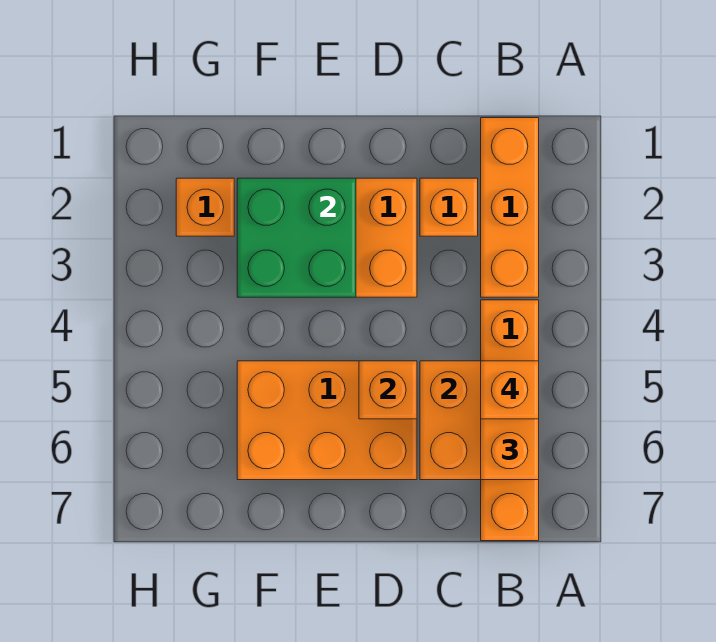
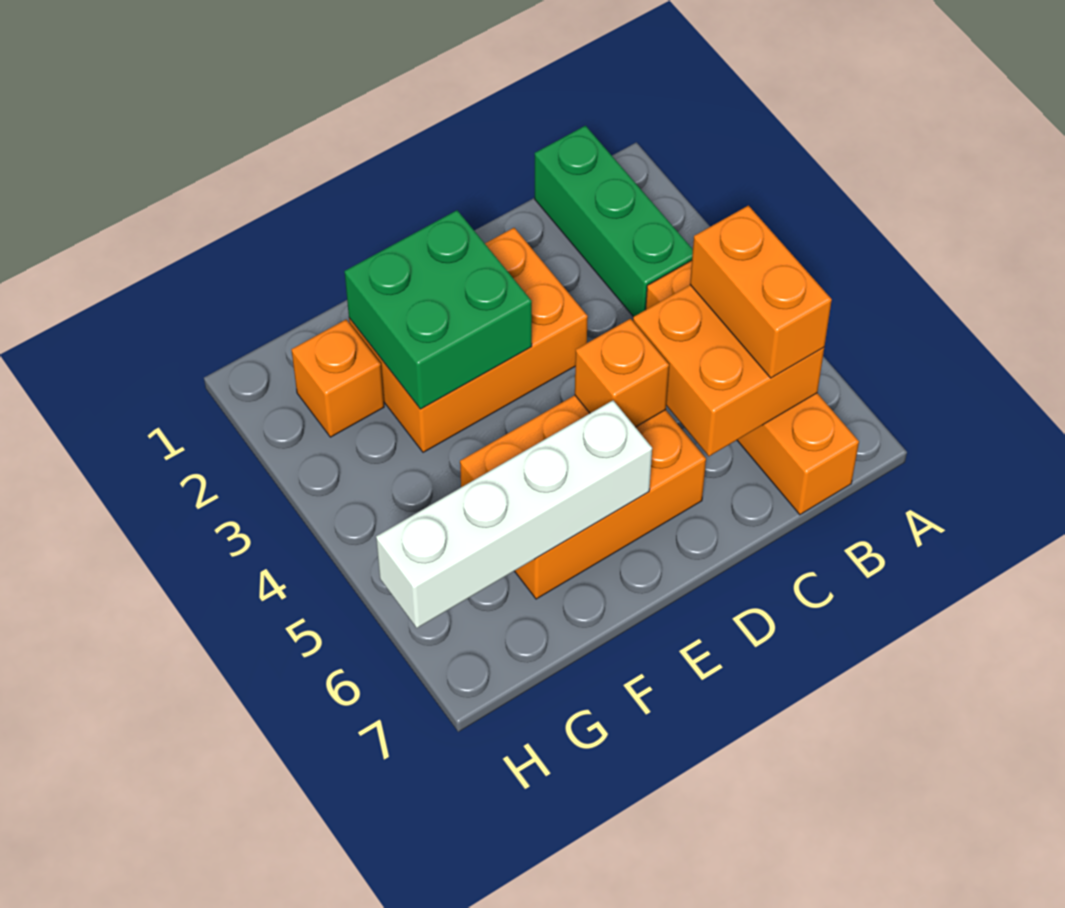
orange 1x3 brick [481,118,539,297] -> green 1x3 brick [535,126,693,317]
orange 1x1 brick [481,361,539,419] -> none
orange 1x1 brick [420,178,478,236] -> none
none -> white 1x4 brick [376,400,652,628]

